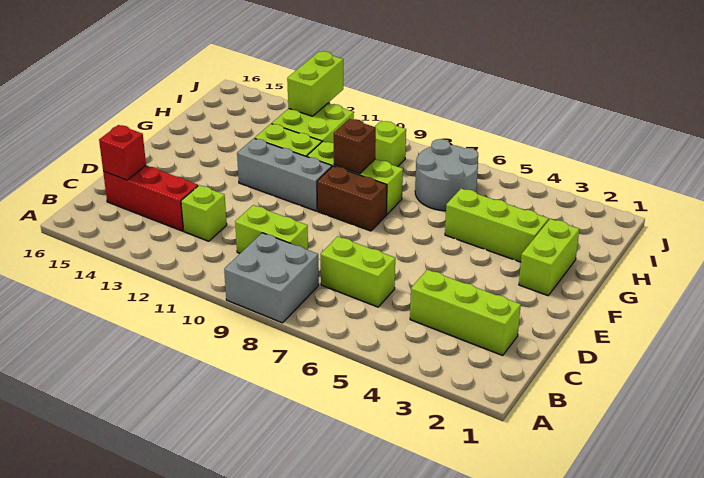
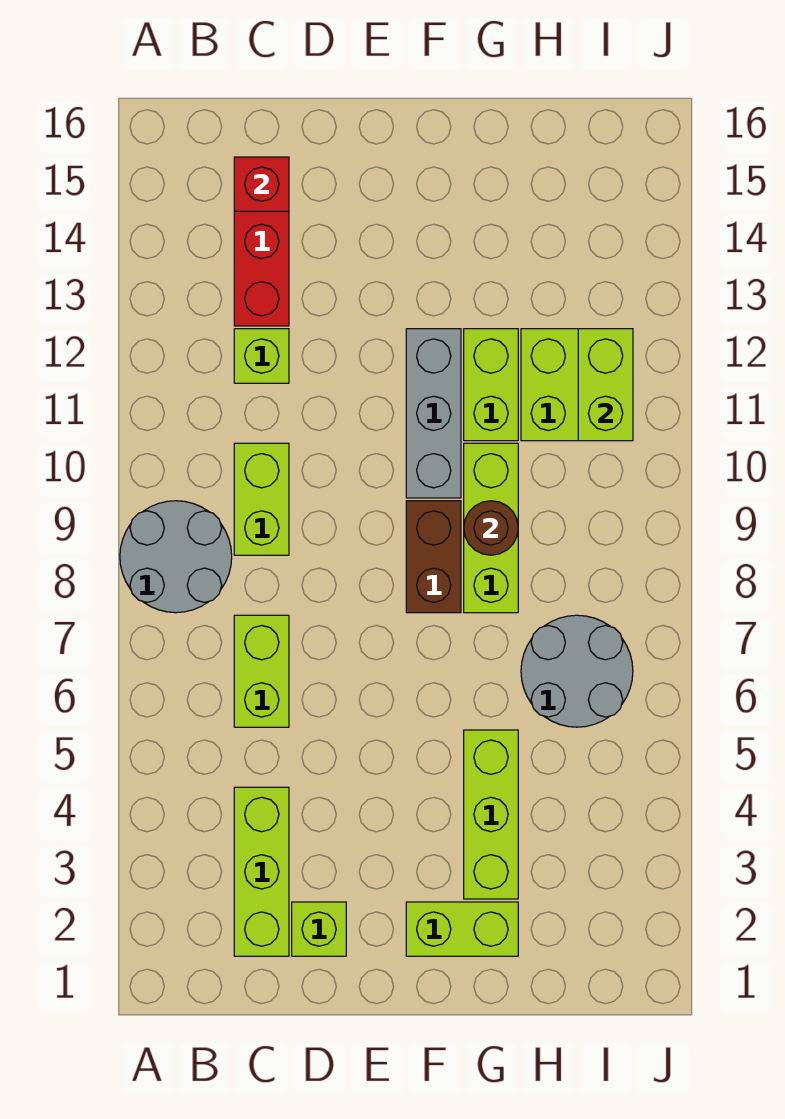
grey 2x2 brick [224,233,319,323] -> grey 2x2 round brick [120,501,232,613]
brown 1x1 brick [334,119,376,174] -> brown 1x1 round brick [464,501,518,555]
lime 1x1 brick [375,121,406,167] -> lime 1x1 brick moved to [292,902,346,956]
lime 1x2 brick [287,51,343,116] -> lime 1x2 brick turned to [578,329,633,441]

